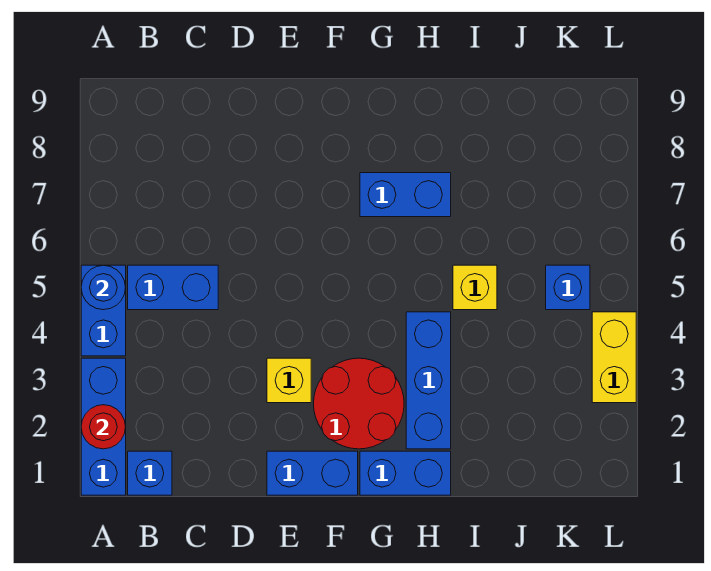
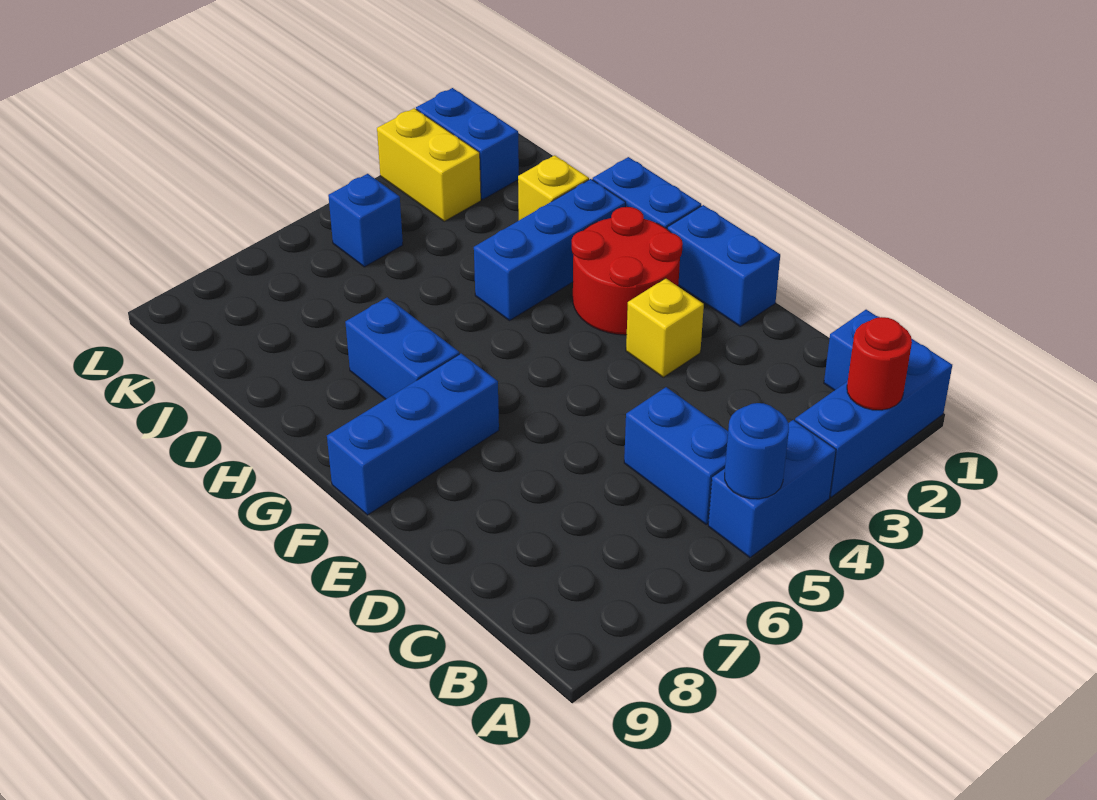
none -> blue 1x3 brick [327,354,499,515]
yellow 1x1 brick [453,265,497,310] -> yellow 1x1 brick moved to [518,155,589,220]
none -> blue 1x2 brick [416,88,519,200]
yellow 1x2 brick [592,312,636,403] -> yellow 1x2 brick turned to [377,108,481,221]

